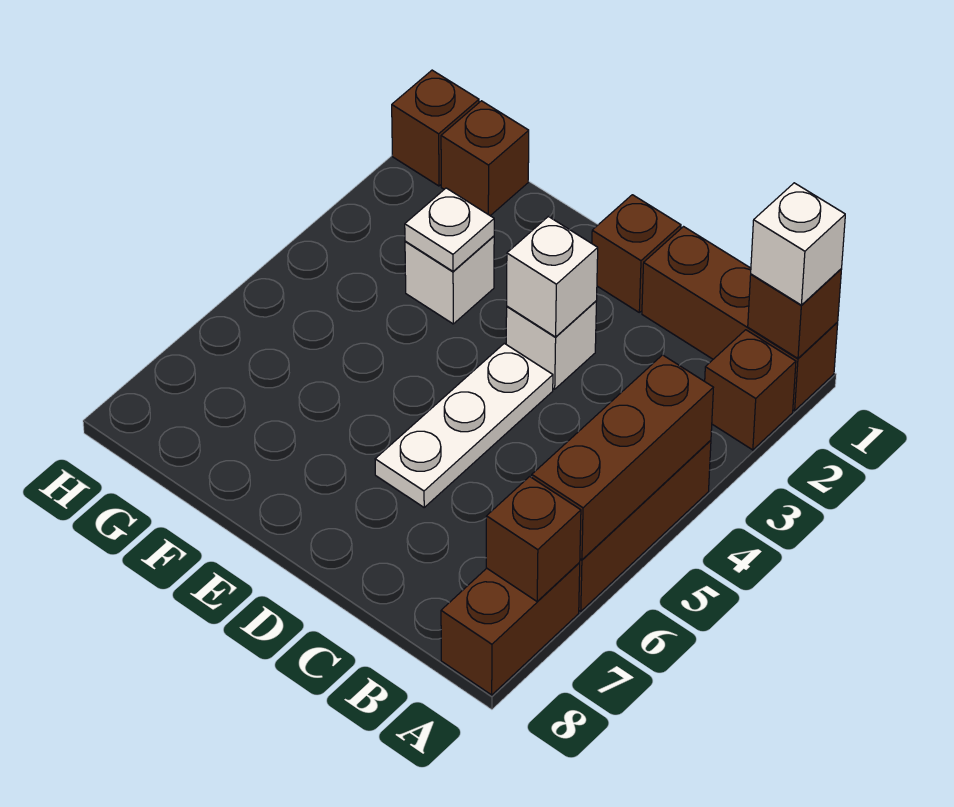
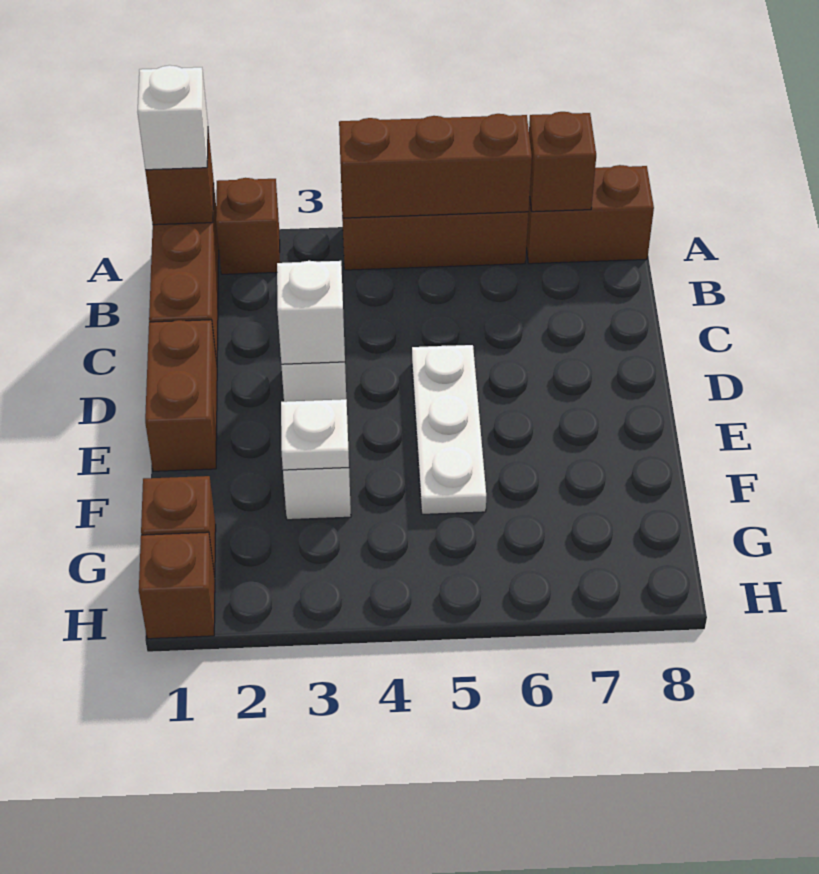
brown 1x1 brick [592,195,681,312] -> brown 1x2 brick [145,320,217,471]
white 1x3 plate [375,343,553,507] -> white 1x3 plate turned to [412,345,486,514]

